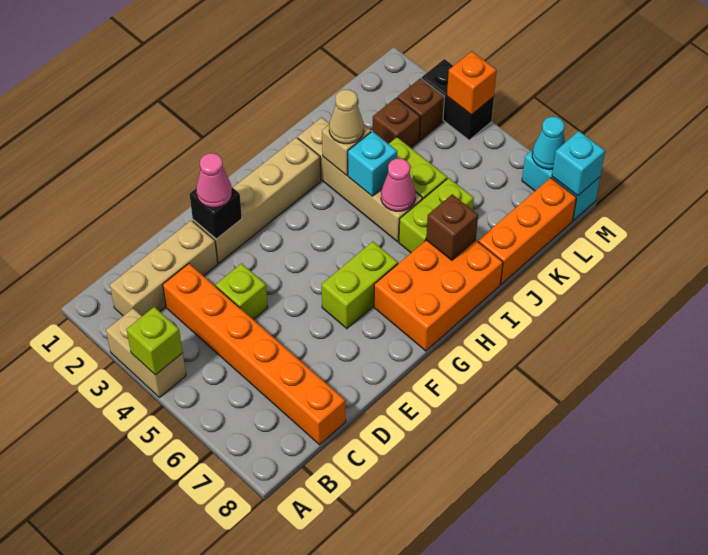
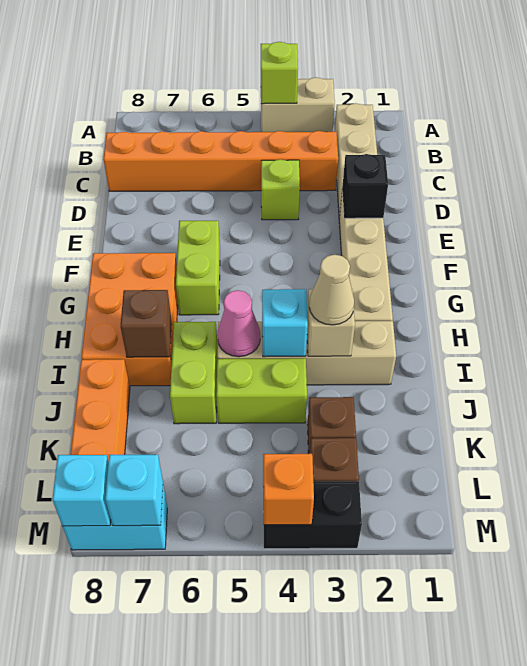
pink 1x1 cone [196,153,232,208] -> none
cyan 1x1 cone [532,117,565,169] -> cyan 1x1 brick [105,455,163,526]

